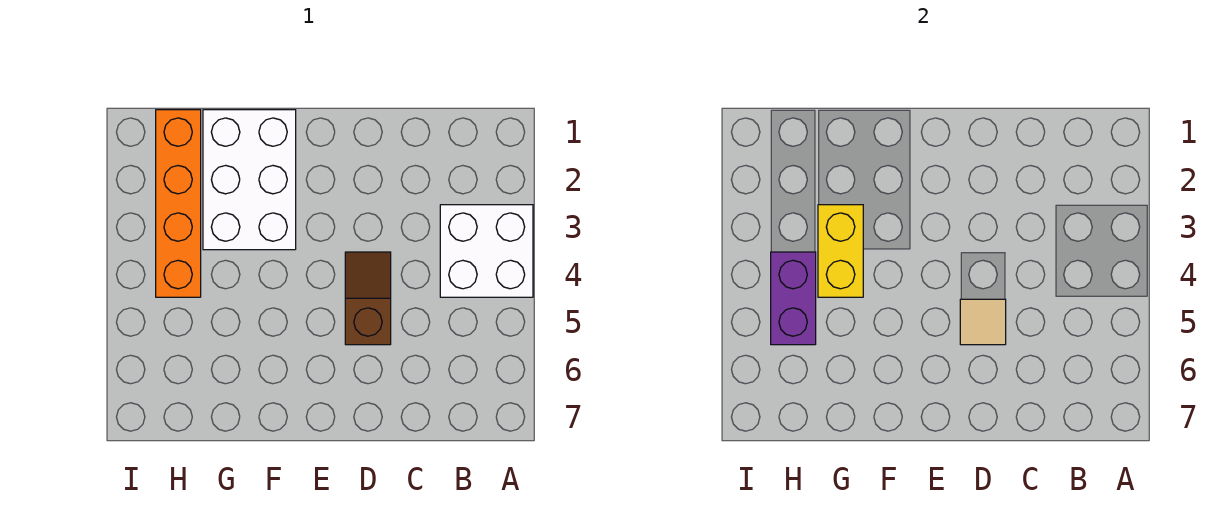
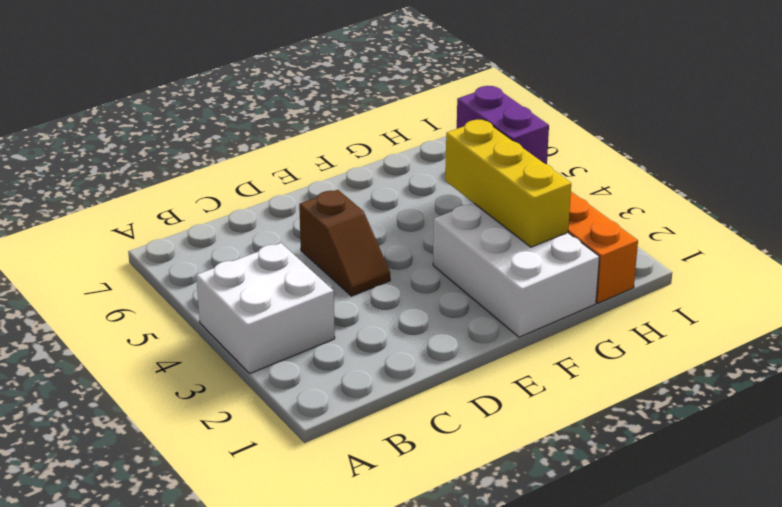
tan 1x1 tile [960,299,1006,345] -> none
yellow 1x2 brick [818,205,863,297] -> yellow 1x3 brick [445,119,571,247]

